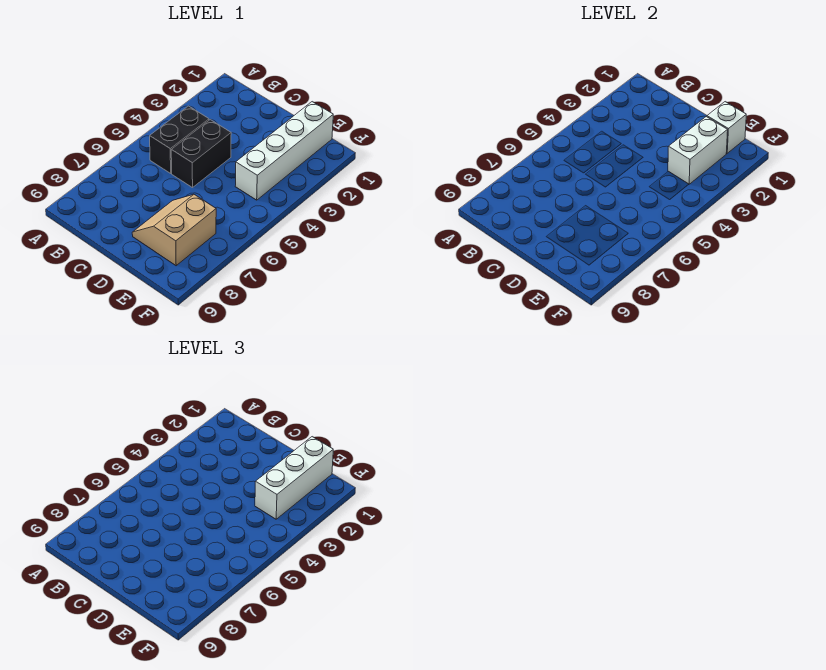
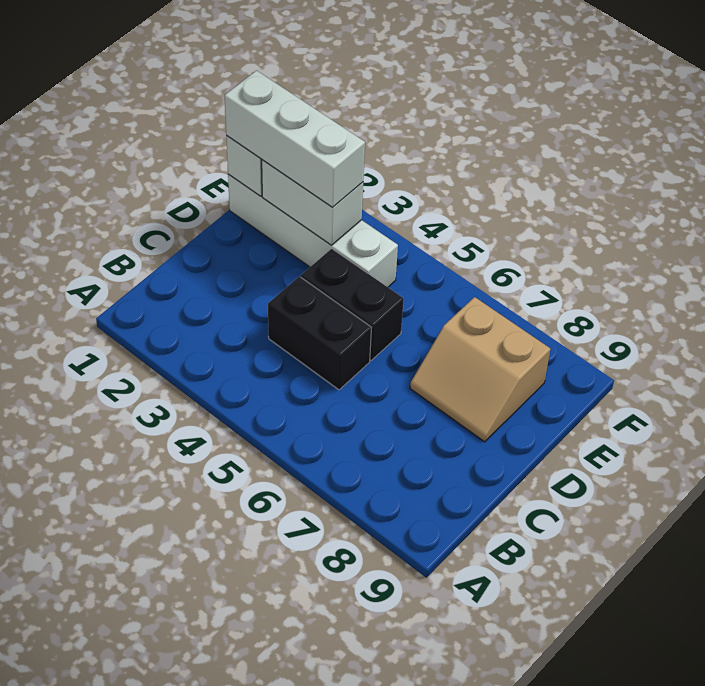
black 1x2 brick [150,106,209,173] -> black 1x2 brick moved to [301,249,404,360]

